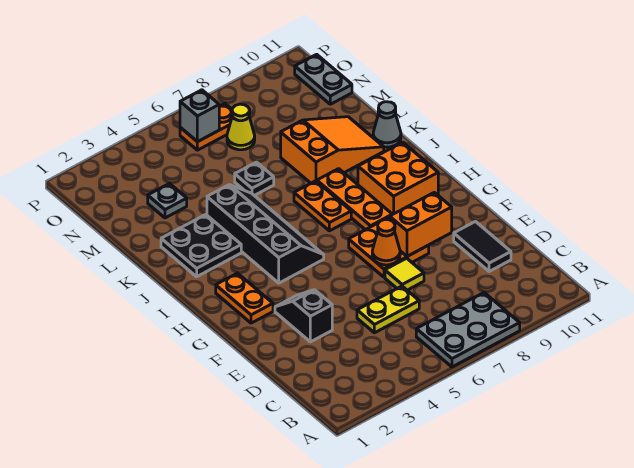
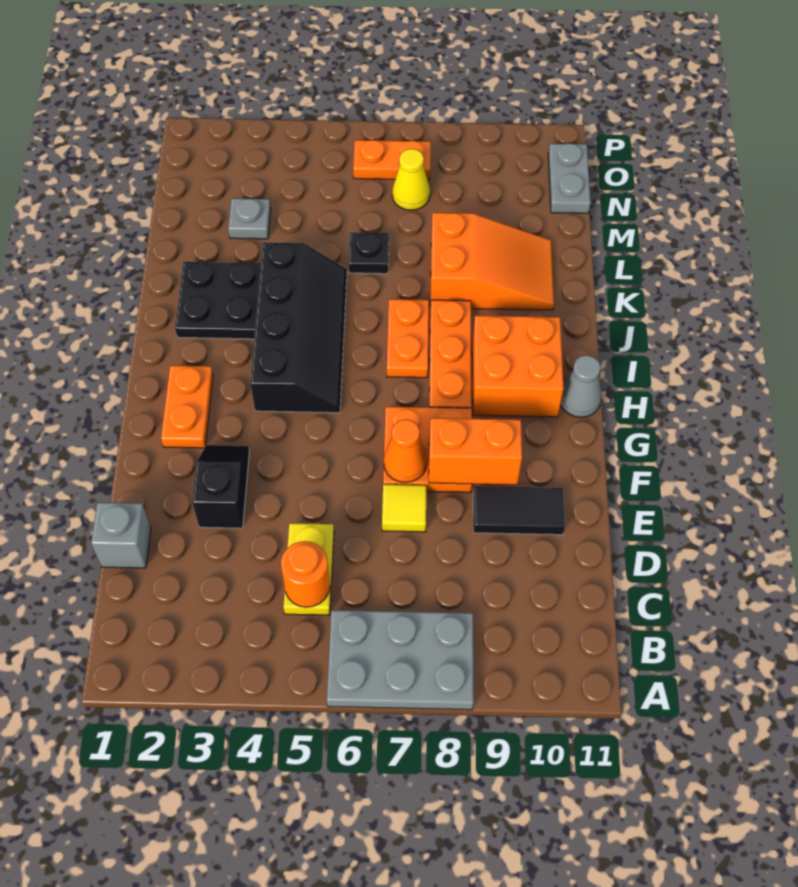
none -> orange 1x1 round brick [281,541,330,607]
yellow 1x2 plate [357,286,419,333] -> yellow 1x2 plate turned to [283,523,334,615]
black 1x2 tile [454,222,511,271] -> black 1x2 tile turned to [473,486,565,535]
grey 1x1 cone [373,102,401,147] -> grey 1x1 cone moved to [560,355,602,417]
grey 1x1 brick [180,90,219,142] -> grey 1x1 brick moved to [91,502,151,568]

